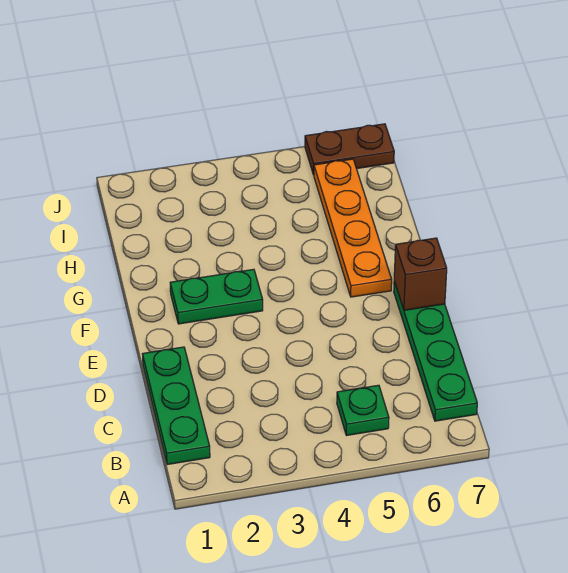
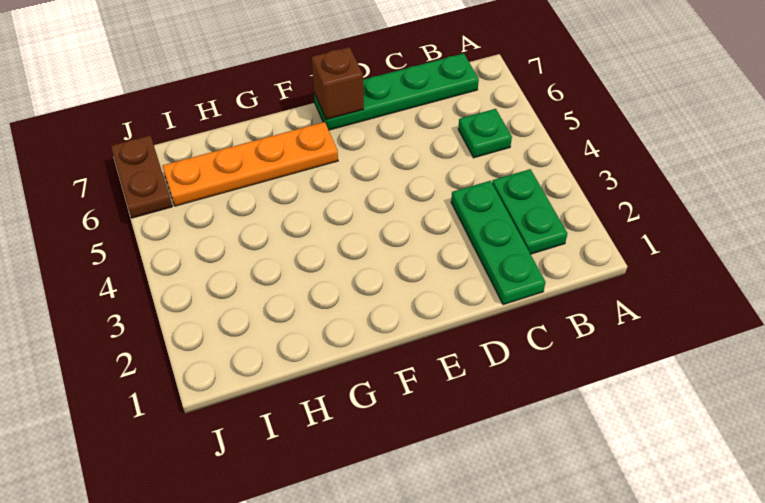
green 1x3 plate [143,347,210,465] -> green 1x3 plate turned to [451,181,546,305]
green 1x2 plate [170,269,263,324] -> green 1x2 plate moved to [492,169,567,254]

